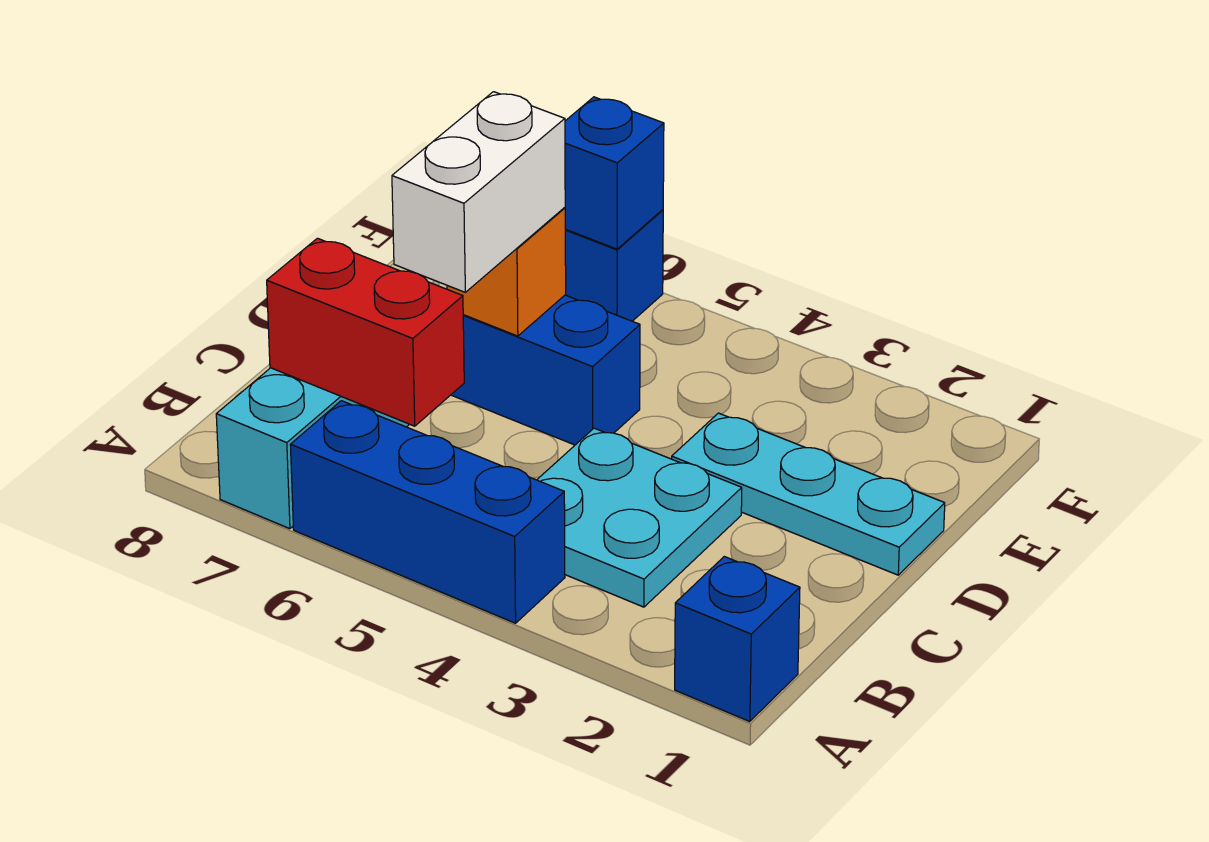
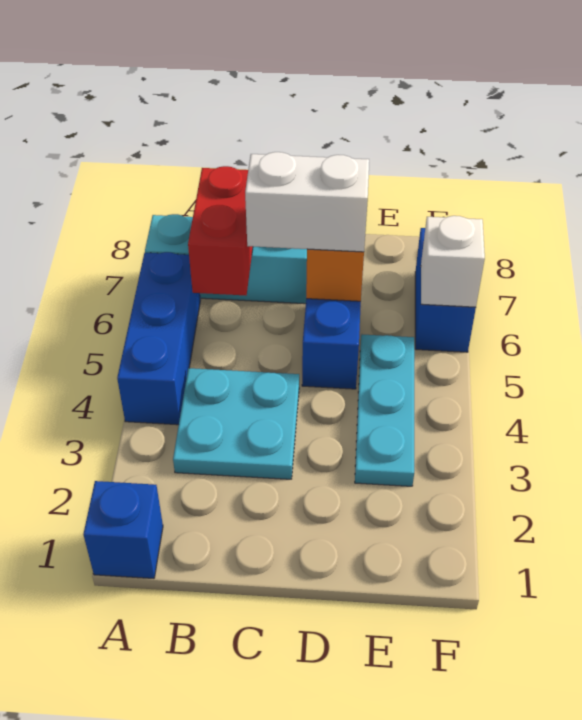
cyan 1x3 plate [672,413,945,575] -> cyan 1x3 plate moved to [355,334,414,486]
blue 1x1 brick [565,97,664,249] -> white 1x1 brick [421,216,485,307]

